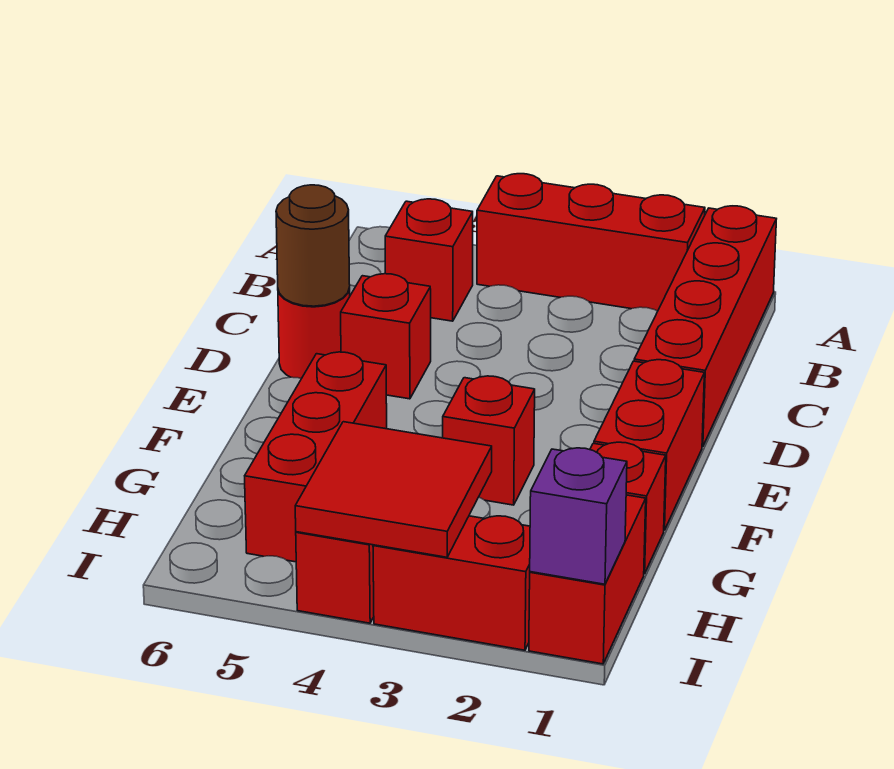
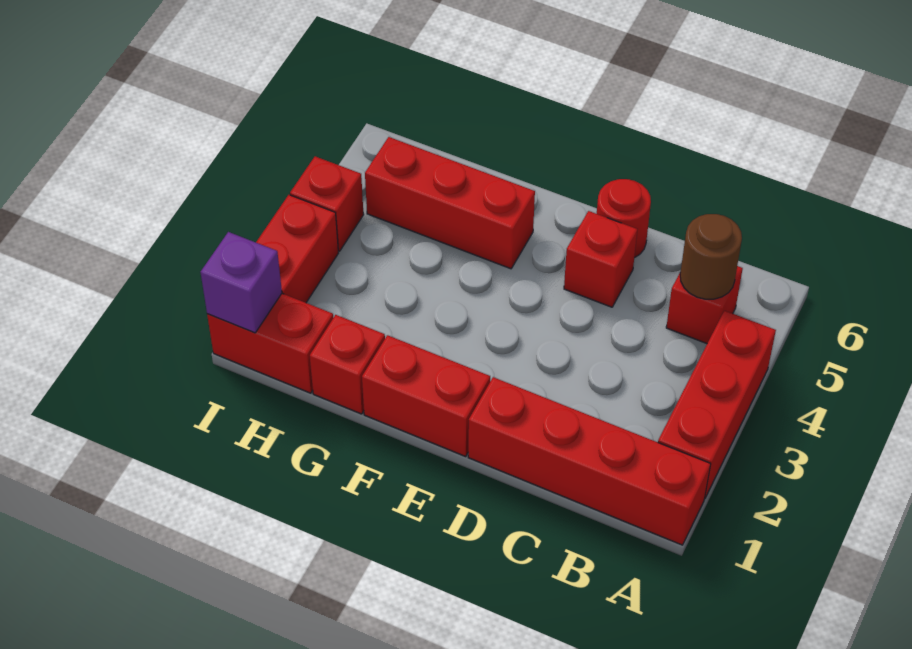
brown 1x1 round brick [276,185,350,306] -> brown 1x1 round brick moved to [680,214,742,299]
red 1x1 brick [443,376,535,505] -> none
red 2x2 tile [295,422,492,557] -> none

